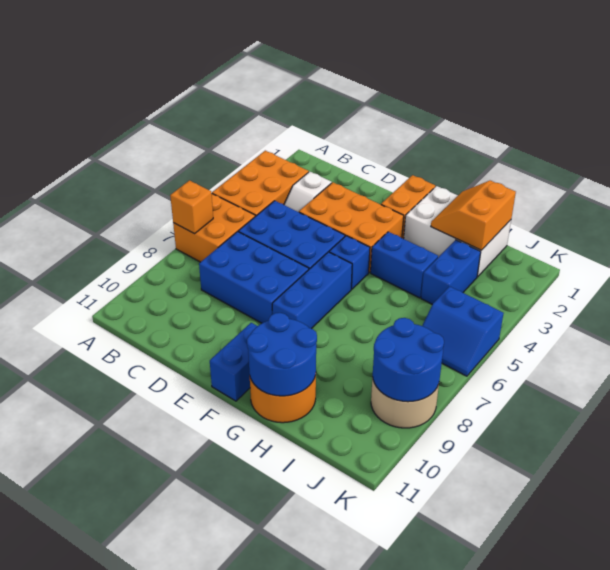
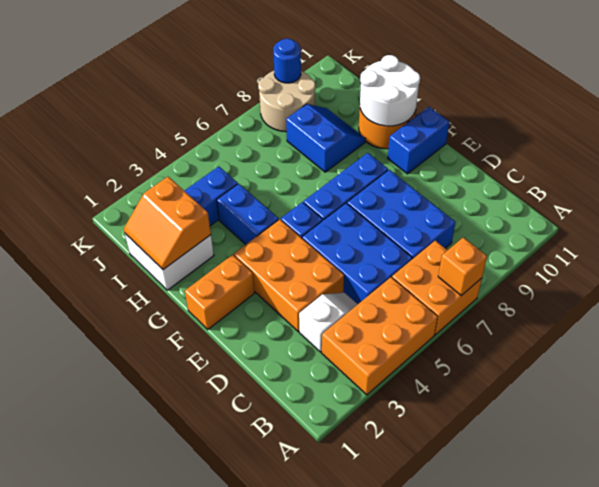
white 2x3 brick [404,186,511,277] -> white 2x2 brick [125,234,214,290]
blue 2x2 round brick [247,313,317,396] -> white 2x2 round brick [360,55,420,126]
orange 2x2 slope [431,181,516,250] -> orange 2x2 slope turned to [124,177,211,270]
blue 2x2 slope [422,286,504,376] -> blue 2x2 slope moved to [286,104,366,172]
blue 2x2 round brick [373,318,444,402] -> blue 1x1 round brick [273,39,301,83]

